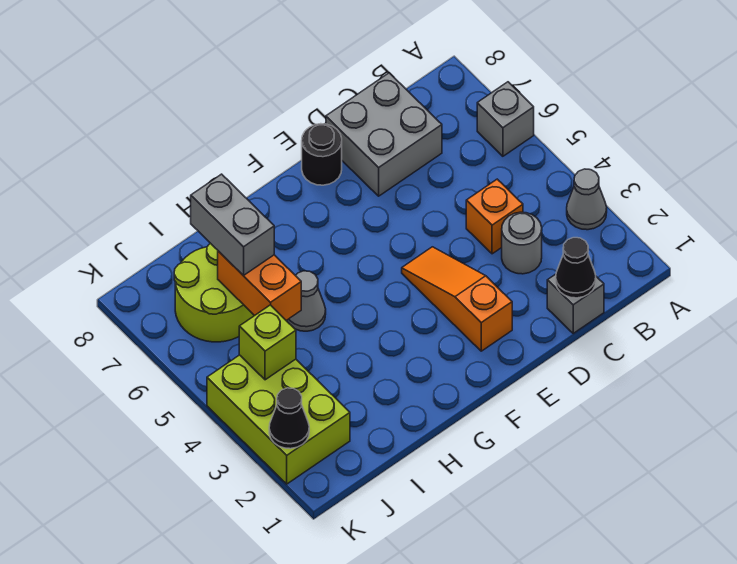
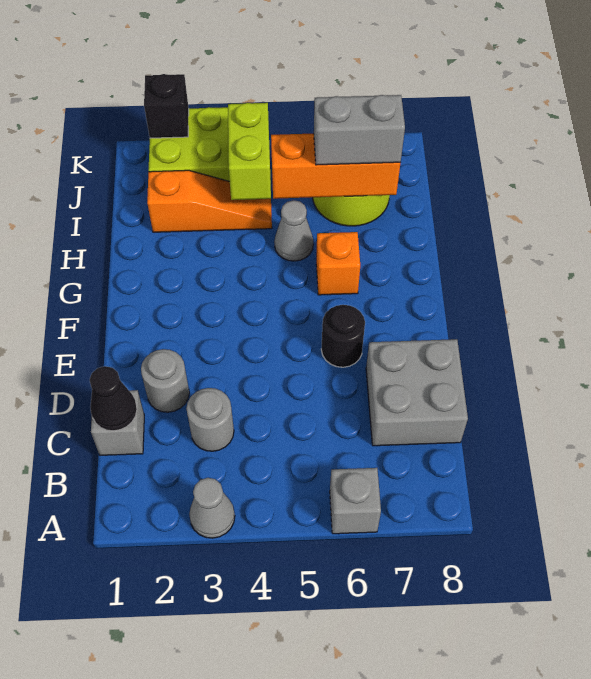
orange 1x1 brick [466,179,523,254] -> orange 1x1 brick moved to [316,232,360,295]
none -> grey 1x1 round brick [141,349,189,412]
orange 1x3 slope [402,247,512,351] -> orange 1x3 slope moved to [147,170,272,232]
black 1x1 round brick [302,124,342,185] -> black 1x1 round brick moved to [321,305,365,367]
orange 1x2 brick [218,251,301,321] -> orange 1x3 brick [271,134,400,199]
lime 1x1 brick [239,305,296,380] -> lime 1x2 brick [228,103,271,200]
black 1x1 cone [269,388,309,449] -> black 1x1 brick [144,74,189,138]

